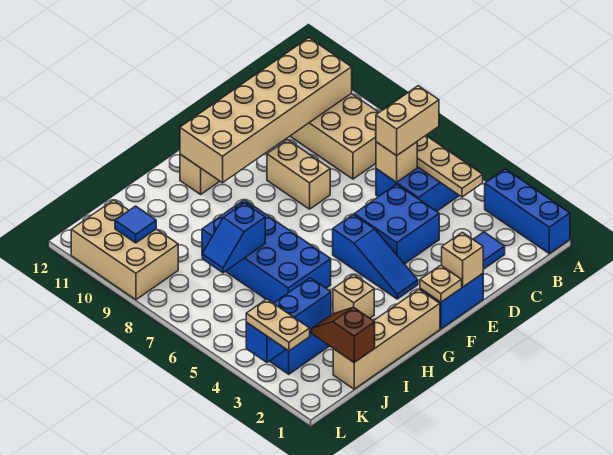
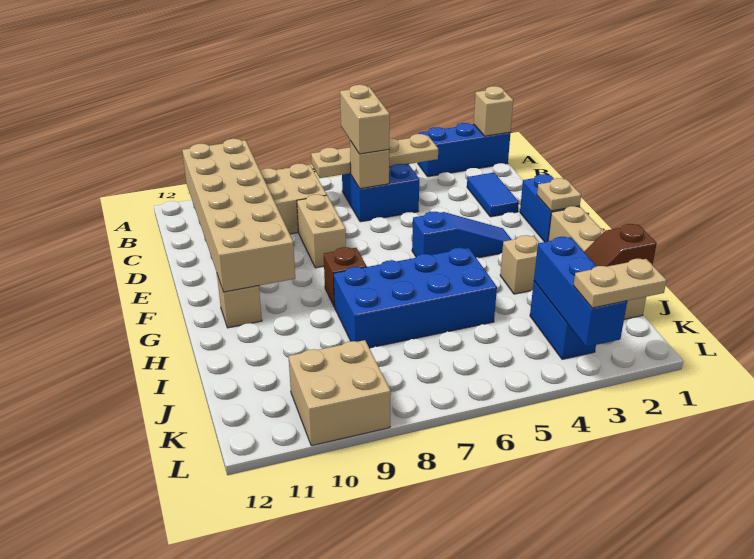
blue 2x2 brick [354,184,439,264] -> none
tan 1x1 brick [442,232,483,287] -> tan 1x1 brick moved to [474,86,513,136]
tan 1x2 brick [267,140,330,209] -> tan 1x2 brick turned to [297,194,346,268]
none -> brown 1x1 brick [324,247,367,307]
blue 1x2 slope [202,203,265,273] -> none
tan 2x3 brick [71,200,178,300] -> tan 2x2 brick [288,340,391,446]
blue 1x1 tile [115,206,156,243] -> none

